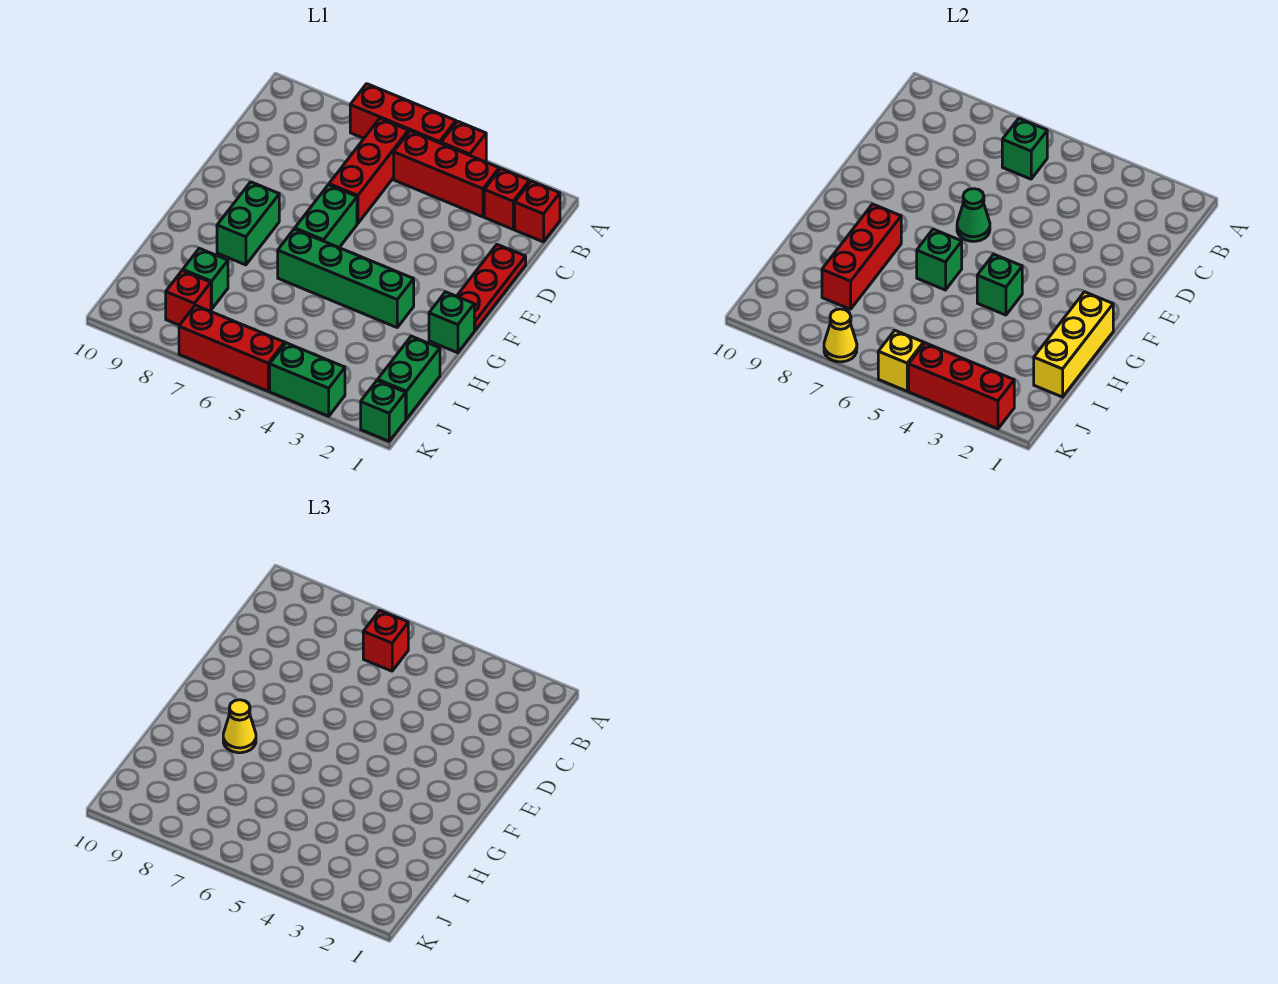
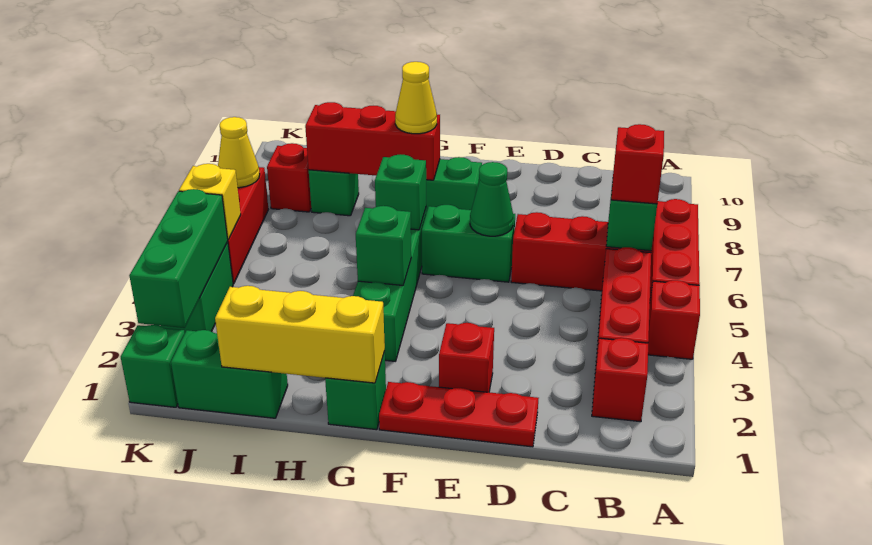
red 1x1 brick [515,181,560,242] -> red 1x1 brick moved to [439,323,494,392]
red 1x3 brick [909,343,1014,429] -> green 1x3 brick [129,189,228,328]

